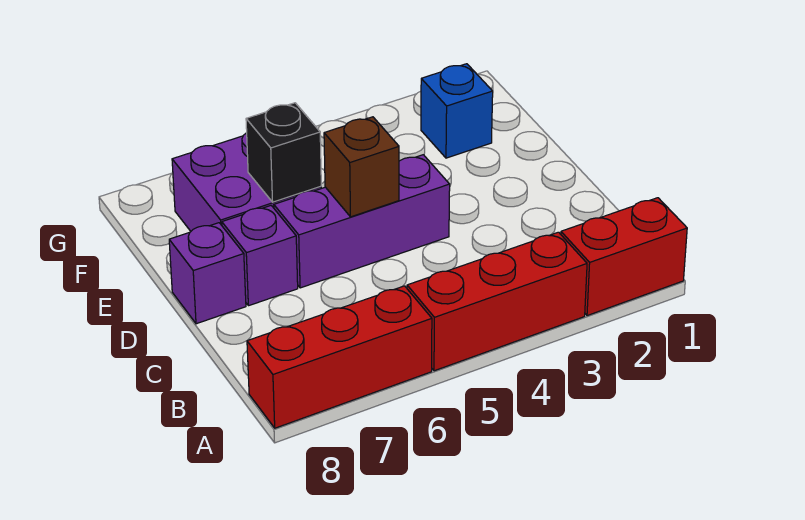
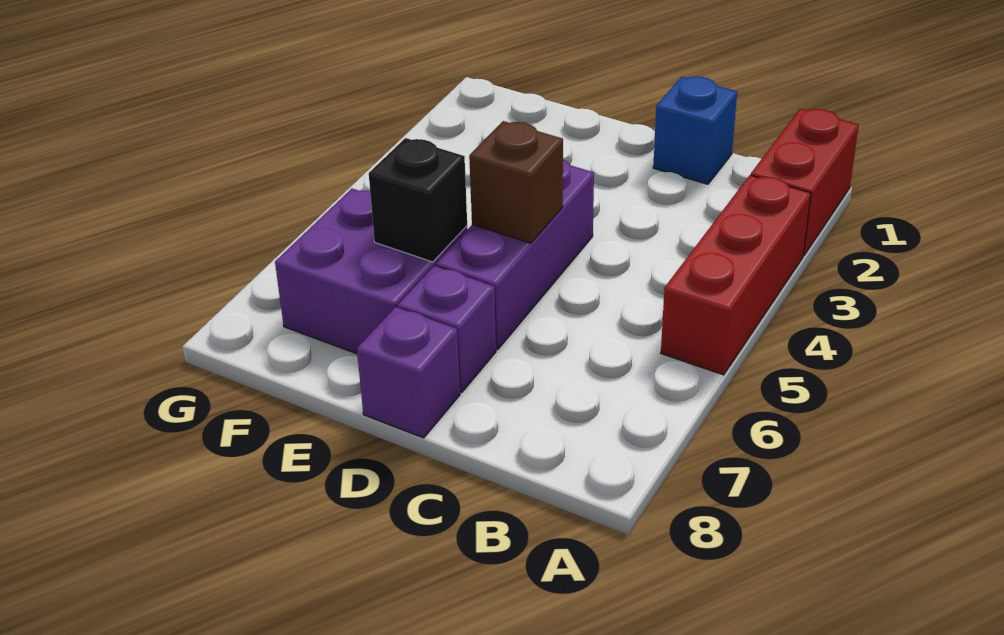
red 1x3 brick [247,286,432,428] -> none
blue 1x1 brick [421,64,493,158] -> blue 1x1 brick moved to [653,77,737,184]

